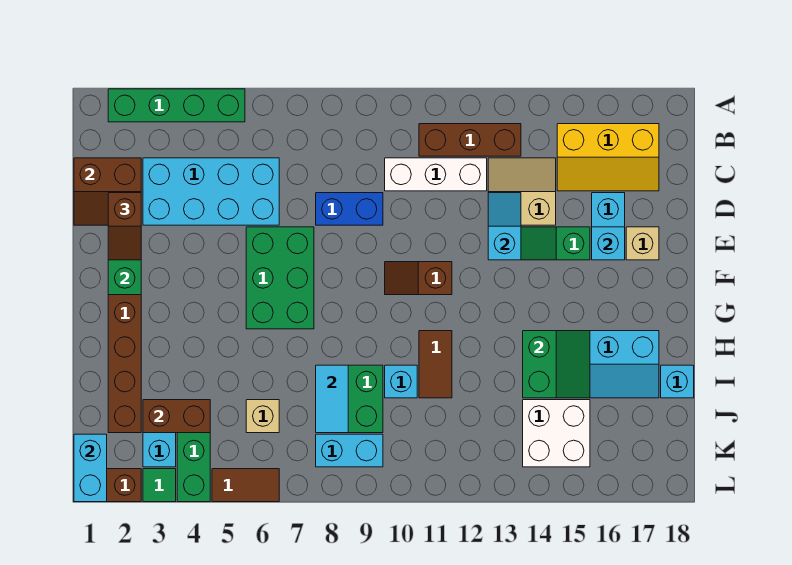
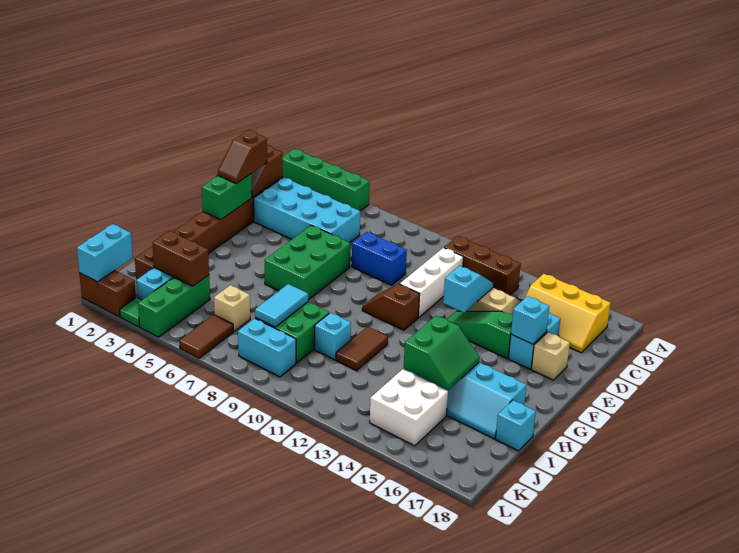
white 1x3 brick [385,158,487,191] -> white 1x3 brick turned to [400,248,463,317]
brown 1x2 tile [212,469,279,502] -> brown 1x2 tile turned to [179,315,233,358]

